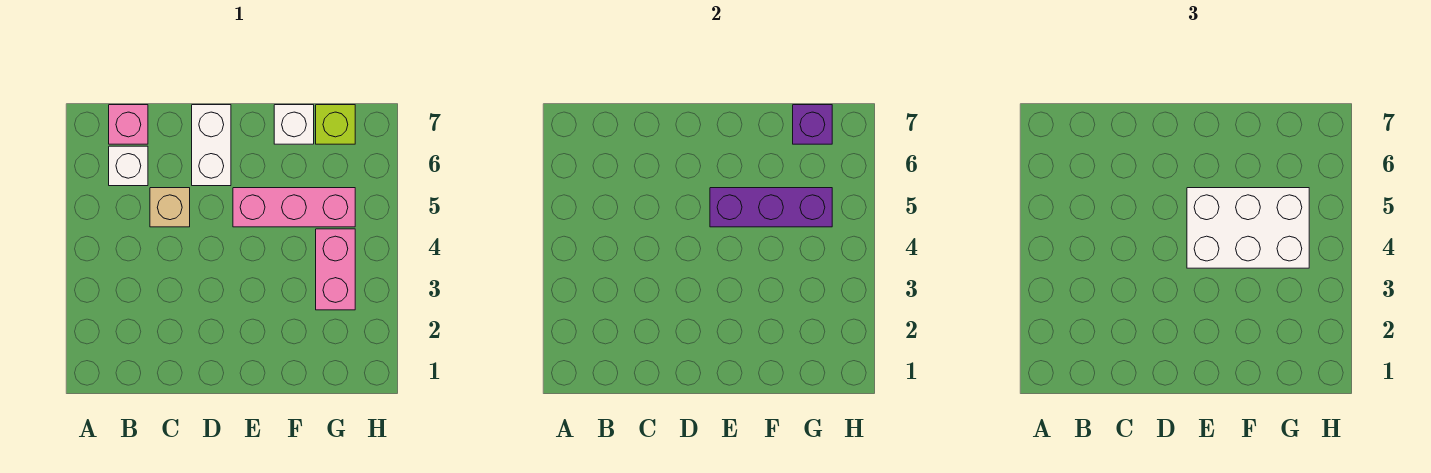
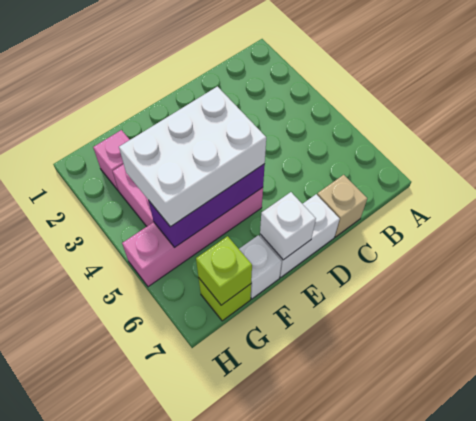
white 1x1 brick [109,146,148,186] -> white 1x1 brick moved to [260,192,316,260]
pink 1x1 brick [109,105,148,144] -> pink 1x1 brick moved to [93,130,130,191]
tan 1x1 brick [150,188,190,227] -> tan 1x1 brick moved to [317,175,367,237]
white 1x2 brick [192,105,231,186] -> white 1x2 brick turned to [260,194,340,277]
pink 1x3 brick [233,188,355,227] -> pink 1x4 brick [122,188,263,287]
purple 1x1 brick [793,105,832,144] -> lime 1x1 brick [196,236,252,305]

